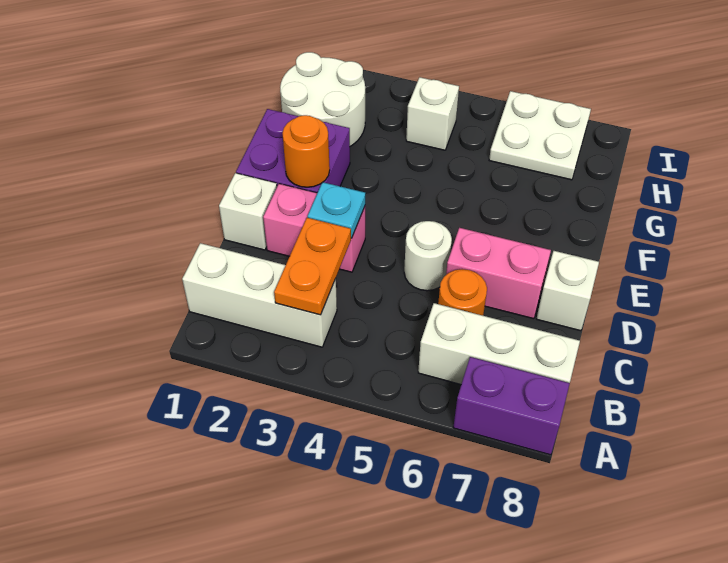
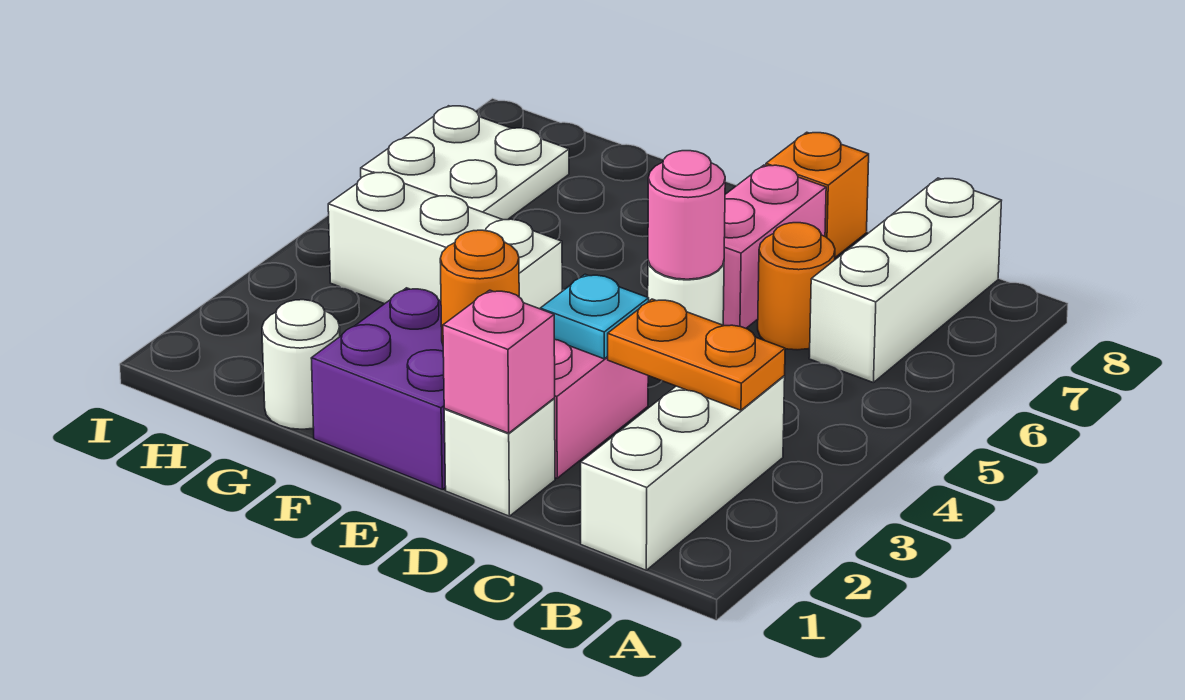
purple 1x2 brick [453,357,570,455] -> none
none -> pink 1x1 brick [443,290,555,433]
none -> pink 1x1 round brick [648,151,725,279]
white 1x1 brick [537,251,599,331] -> orange 1x1 brick [766,132,869,257]
white 2x2 round brick [280,52,365,146] -> white 1x1 round brick [262,300,340,429]
white 1x1 brick [406,77,459,150] -> white 1x3 brick [328,172,562,309]

